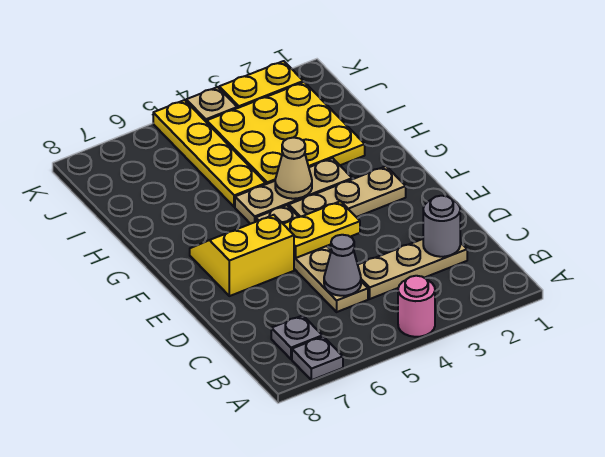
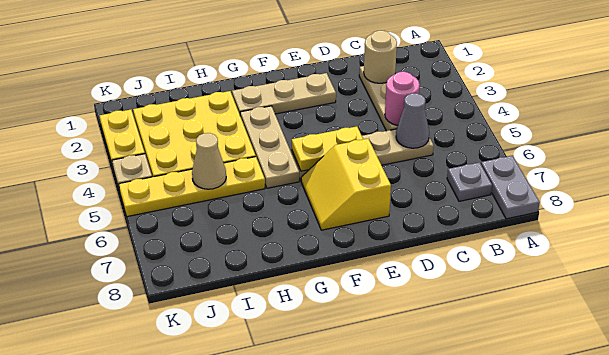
pink 1x1 round brick [398,276,435,337] -> pink 1x1 round brick moved to [385,72,420,125]
grey 1x1 plate [292,336,343,380] -> grey 1x2 plate [481,156,540,219]
grey 1x1 round brick [423,196,460,257] -> tan 1x1 round brick [364,31,397,83]
yellow 1x2 plate [284,201,360,258] -> yellow 1x2 plate turned to [292,127,363,171]
tan 1x3 plate [289,166,406,217] -> tan 1x3 plate turned to [232,73,336,114]
tan 1x1 cone [275,138,312,199] -> tan 1x1 cone moved to [192,133,226,189]

